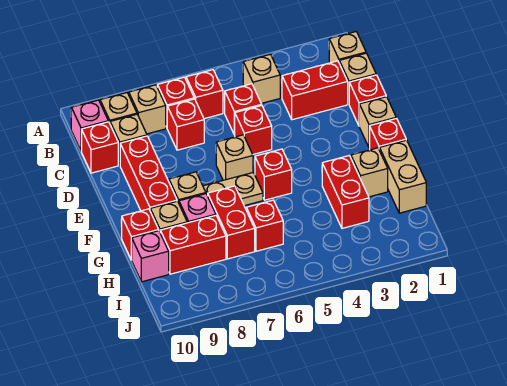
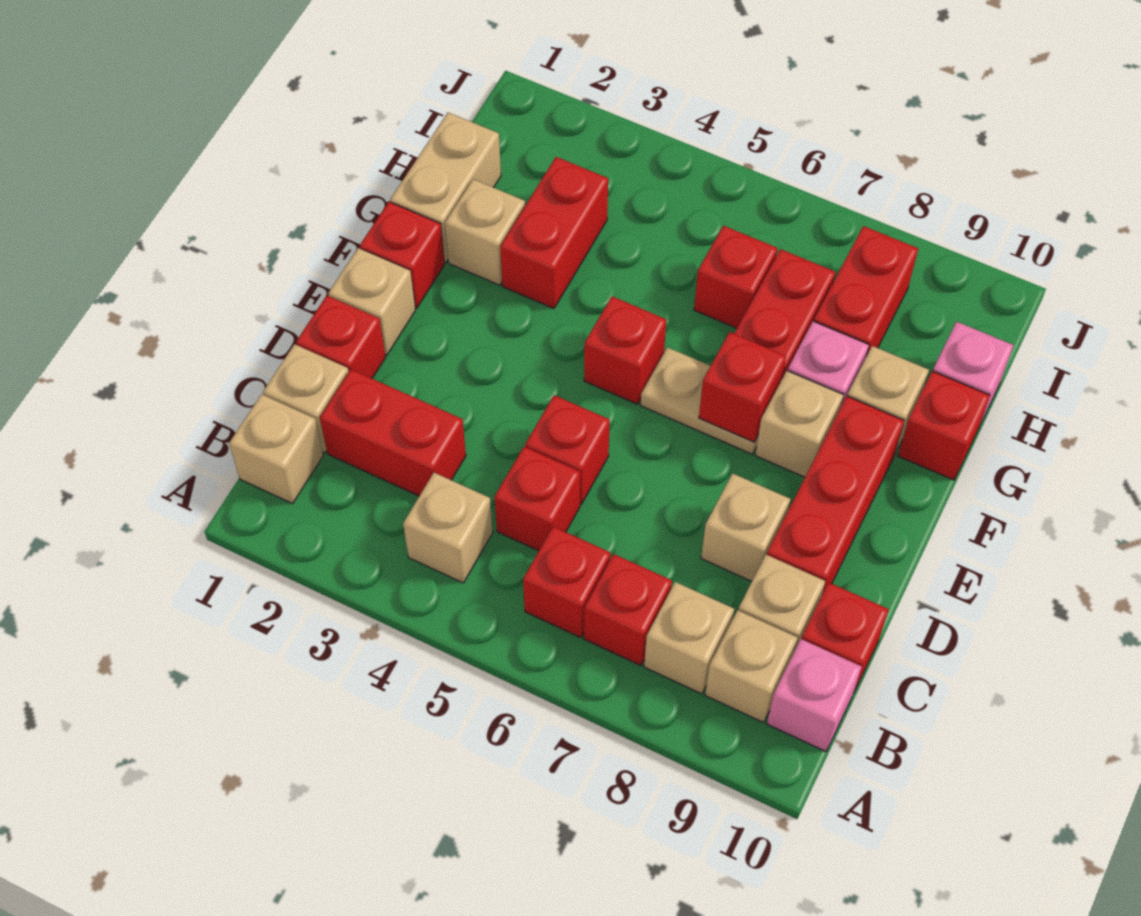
red 1x1 brick [167,99,204,150] -> red 1x1 brick moved to [699,332,786,442]
tan 1x1 brick [216,135,253,180] -> tan 1x1 brick moved to [701,473,790,581]
red 1x2 brick [160,216,226,274] -> red 1x2 brick turned to [814,226,918,357]

